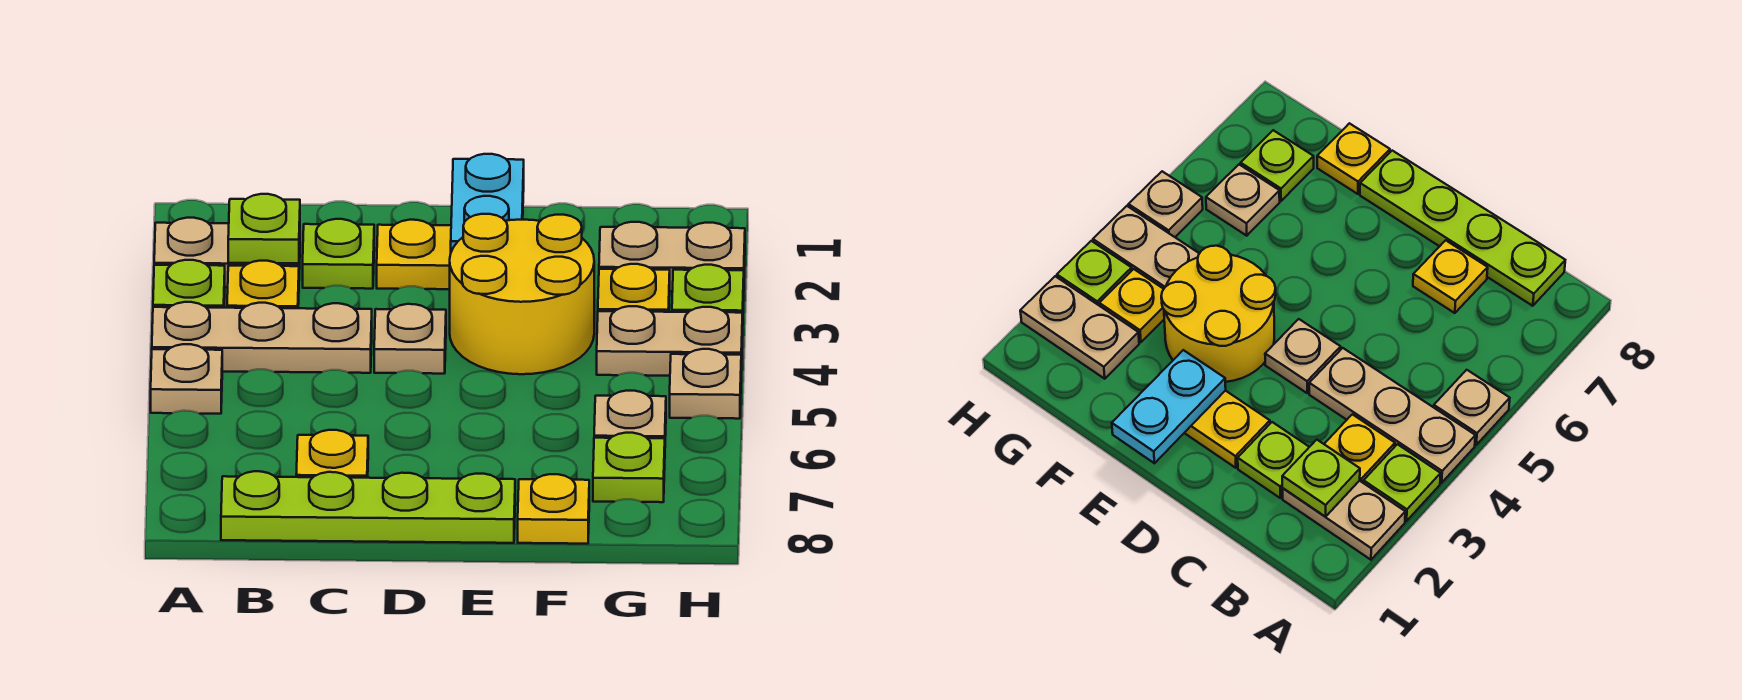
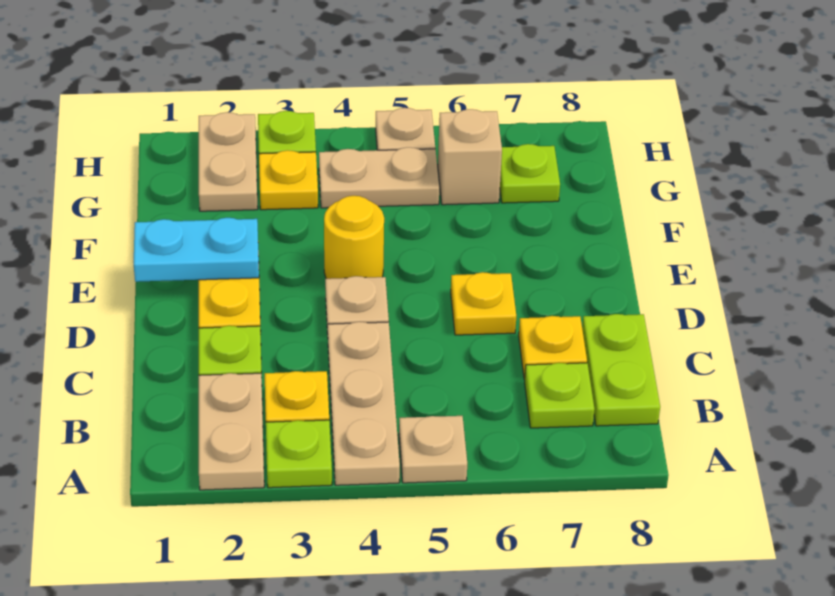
lime 1x1 plate [228,194,300,263] -> lime 1x1 plate moved to [524,363,595,428]
lime 1x4 plate [221,471,515,543] -> lime 1x2 plate [582,314,660,426]
yellow 2x2 round brick [450,214,594,374] -> yellow 1x1 round brick [324,196,384,279]
yellow 1x1 plate [518,474,589,544] -> yellow 1x1 plate moved to [451,272,516,335]
tan 1x2 plate [597,306,743,376] -> tan 1x2 plate turned to [319,147,439,208]
tan 1x1 plate [594,391,666,438] -> tan 1x1 brick [438,109,502,205]

